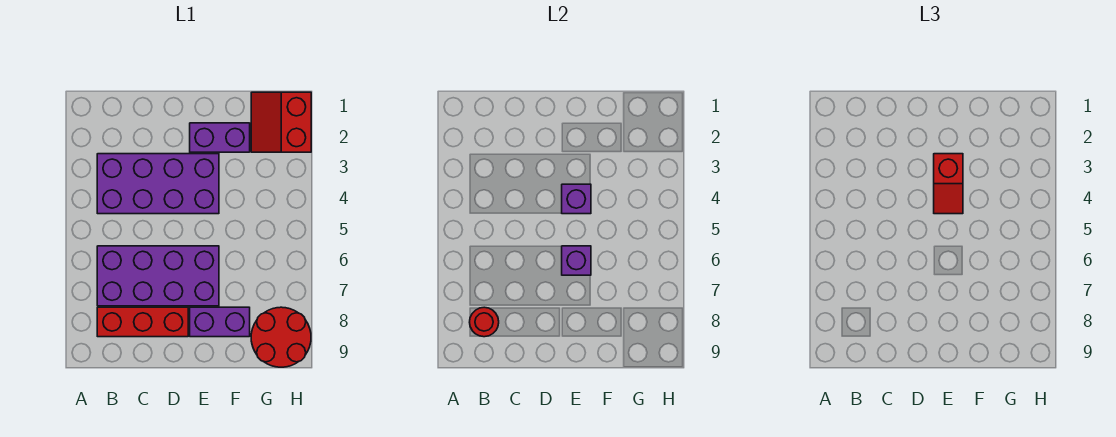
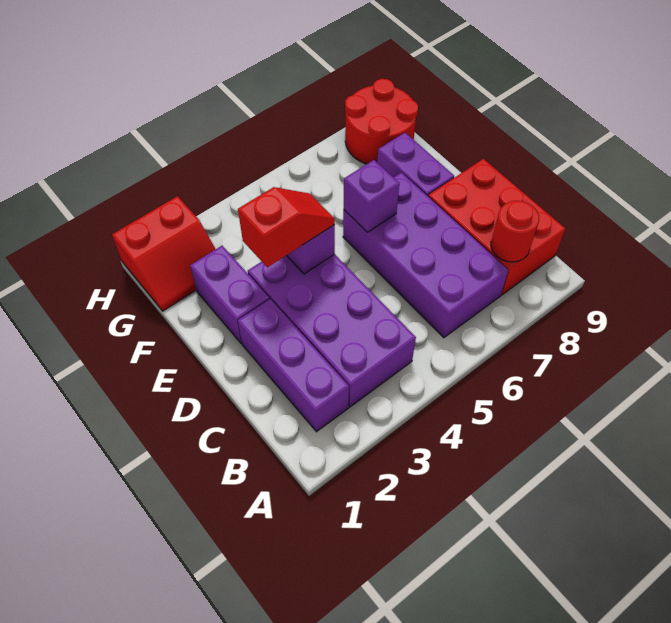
none -> purple 1x3 brick [238,299,349,432]
red 1x3 brick [97,307,188,337] -> red 2x3 brick [428,159,565,295]

